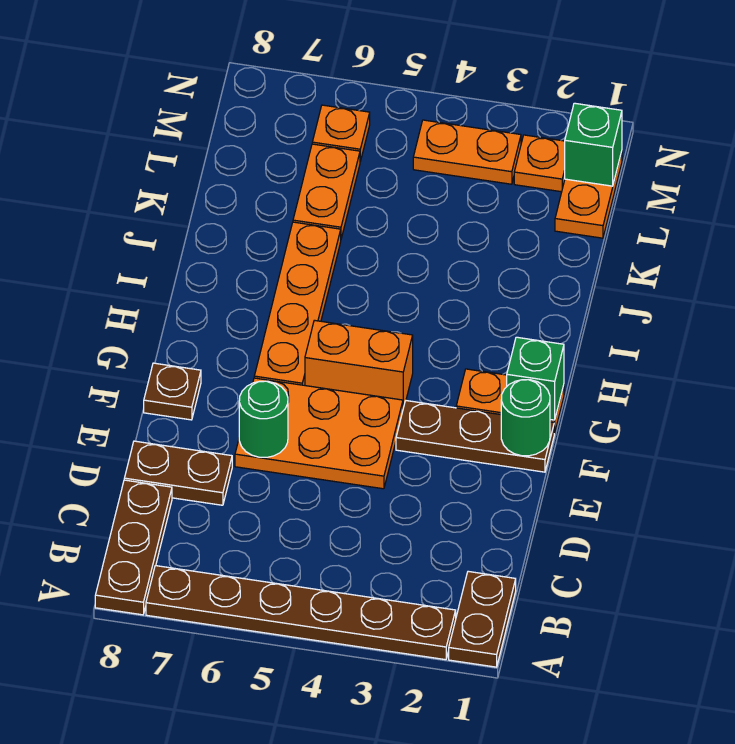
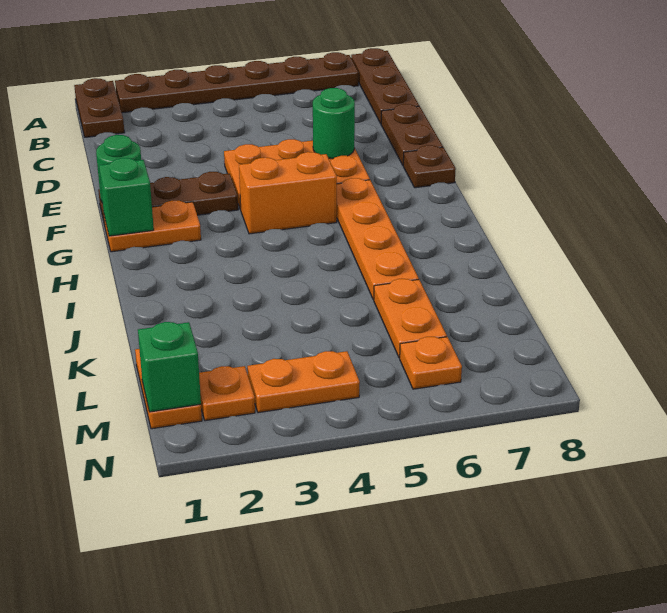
brown 1x2 plate [124,441,232,505] -> brown 1x2 plate turned to [381,104,443,165]

